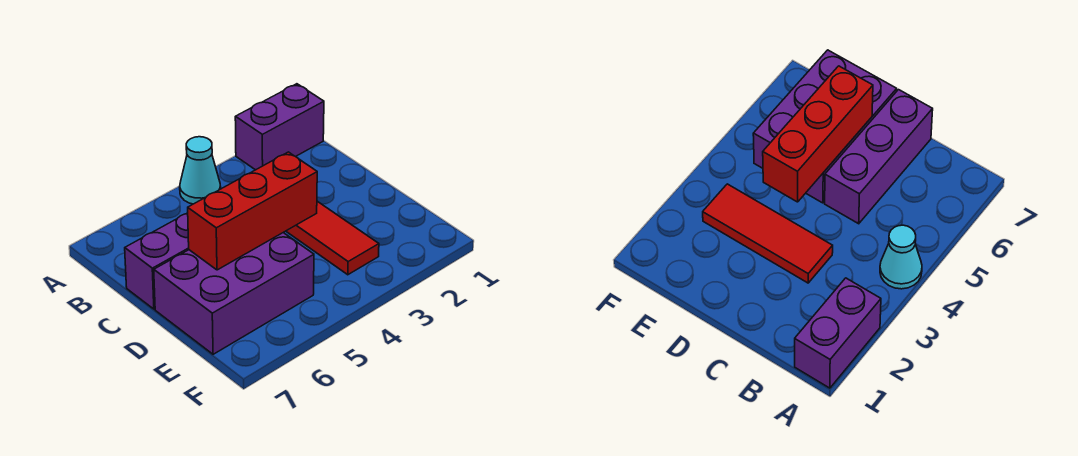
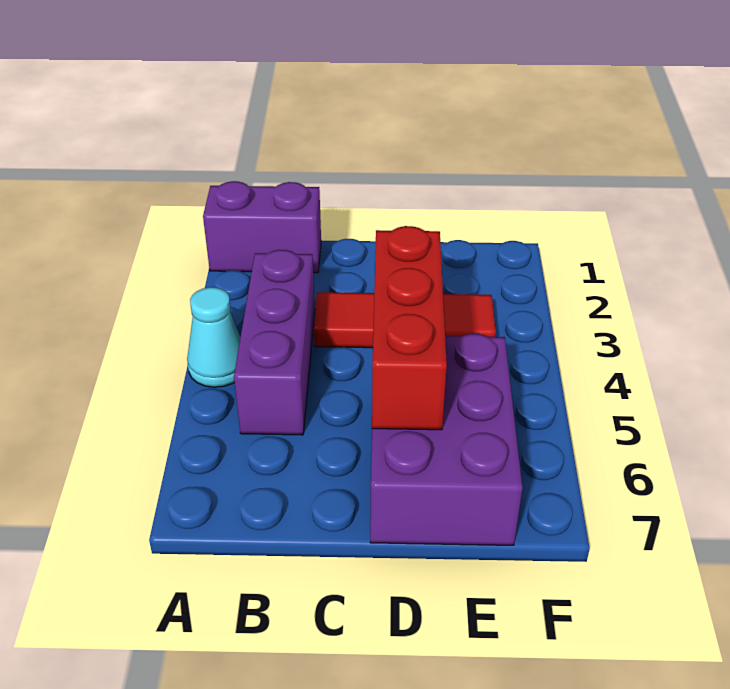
purple 1x2 brick [235,84,324,170] -> purple 1x2 brick turned to [203,181,321,273]
purple 1x3 brick [125,213,189,309] -> purple 1x3 brick moved to [234,250,315,435]

